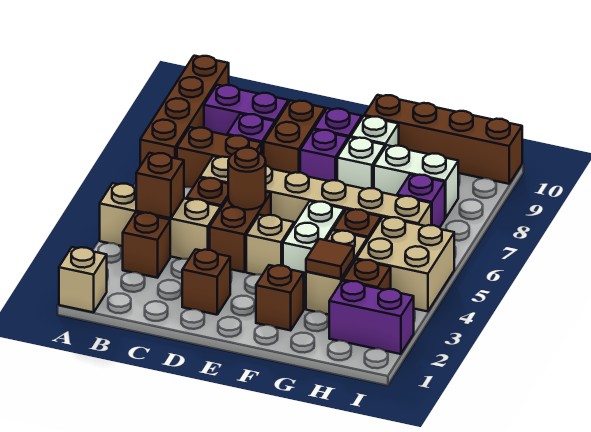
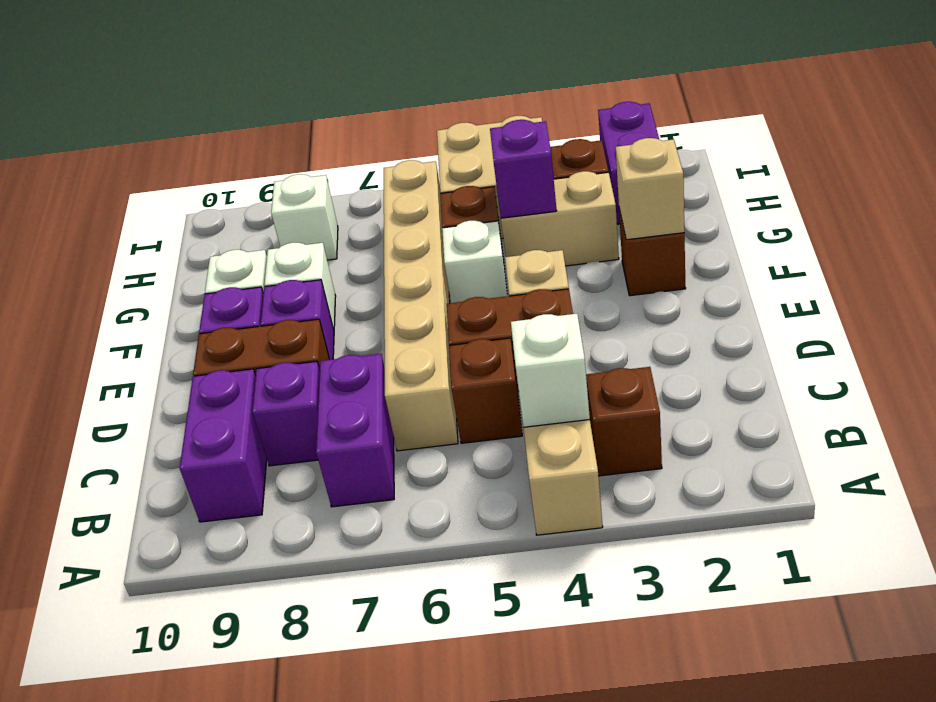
tan 1x1 brick [59,247,107,312] -> tan 1x1 brick moved to [616,138,684,240]
brown 1x4 brick [140,56,229,166] -> none
brown 1x1 brick [136,153,184,218] -> white 1x1 brick [511,314,590,427]
brown 1x2 brick [177,127,261,188] -> purple 1x2 brick [316,354,394,507]
brown 1x1 brick [182,249,230,315] -> none
brown 1x1 round brick [228,148,266,210] -> none
white 1x2 brick [283,201,344,285] -> white 1x1 brick [442,221,507,303]
brown 1x4 brick [364,95,522,184] -> none
brown 1x1 tile [306,239,354,279] -> none
white 1x2 brick [374,145,458,218] -> white 1x1 brick [271,174,338,260]
purple 1x1 brick [397,174,445,227] -> purple 1x1 brick moved to [490,120,557,218]

